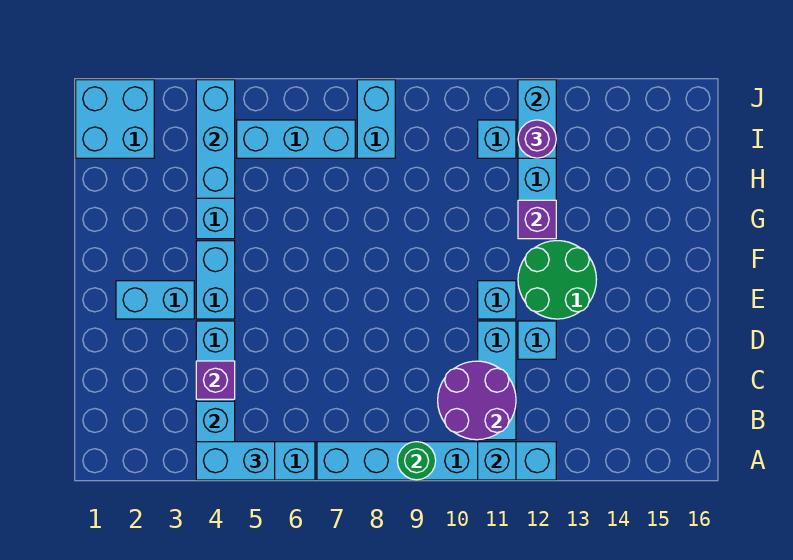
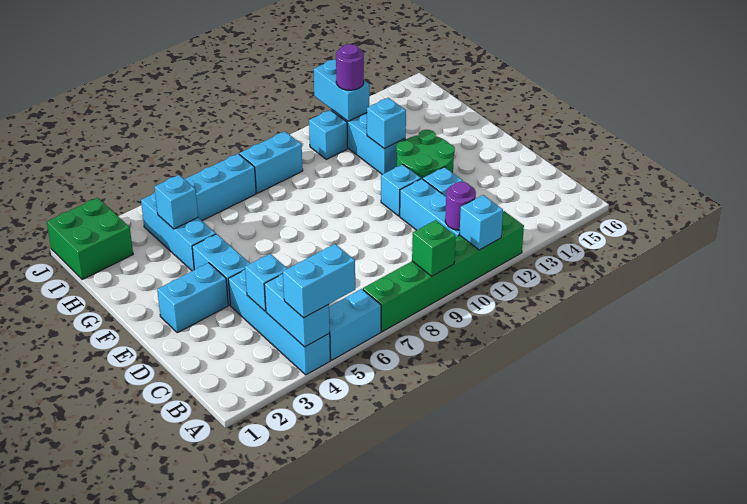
cyan 1x6 brick [317,442,556,480] -> green 1x6 brick [363,211,524,332]
green 1x1 round brick [397,442,436,480] -> green 1x1 brick [412,220,456,276]
purple 2x2 round brick [438,361,516,440] -> purple 1x1 round brick [445,182,476,230]
purple 1x1 brick [196,361,235,399] -> cyan 1x1 brick [245,254,287,311]
purple 1x1 brick [518,200,556,239] -> cyan 1x1 brick [367,98,406,149]
cyan 1x3 brick [196,80,235,198] -> cyan 1x1 brick [155,175,198,229]
cyan 2x2 brick [76,80,154,158] -> green 2x2 brick [47,198,133,279]
cyan 1x2 brick [357,80,395,158] -> cyan 1x2 brick turned to [239,132,303,193]

